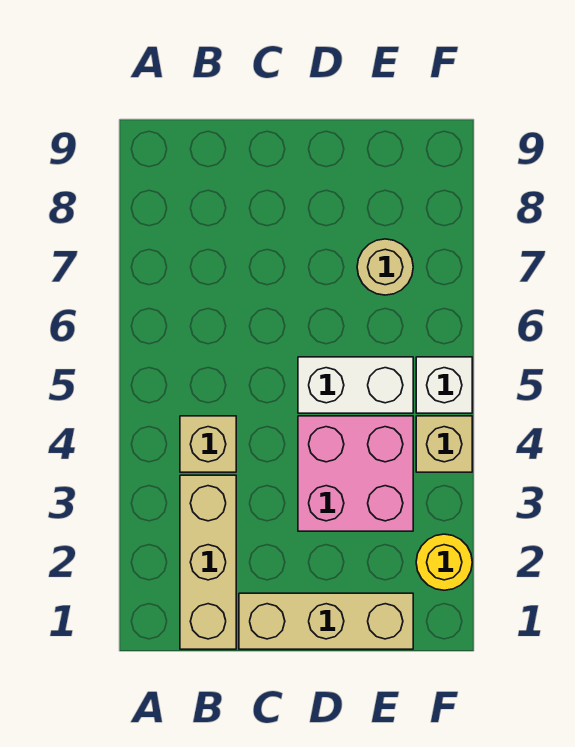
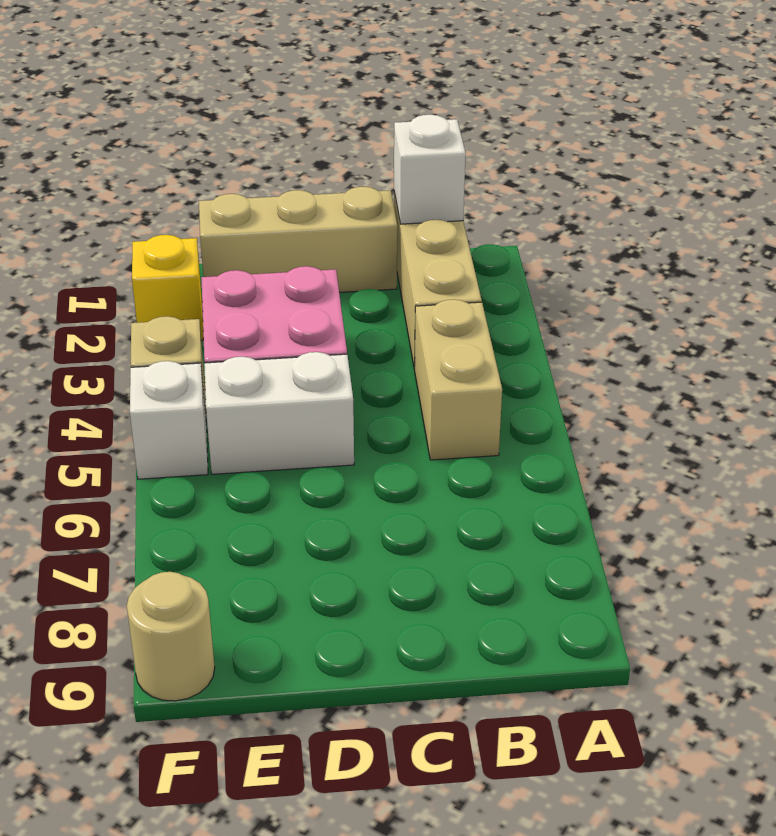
none -> white 1x1 brick [394,115,466,224]
tan 1x1 brick [180,416,236,472] -> tan 1x2 brick [415,299,502,460]
tan 1x1 round brick [357,239,413,295] -> tan 1x1 round brick moved to [127,572,215,701]
yellow 1x1 round brick [416,534,472,590] -> yellow 1x1 brick [132,235,203,340]

